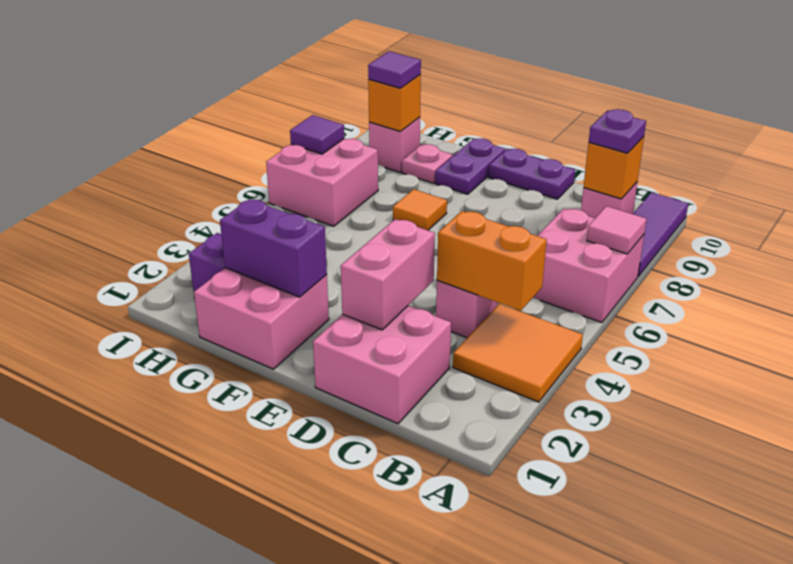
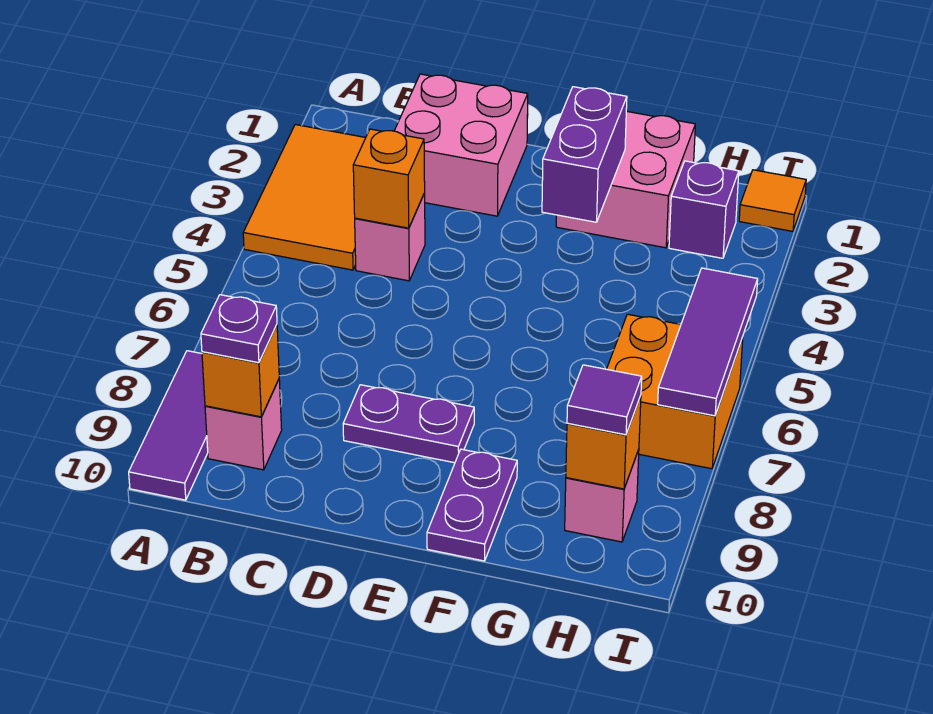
orange 2x2 tile [453,304,583,402] -> orange 2x3 tile [243,125,366,270]
pink 2x2 brick [533,208,644,322] -> none
pink 1x1 tile [587,206,647,254] -> none
orange 1x2 brick [437,211,547,311] -> orange 1x1 brick [353,129,425,228]
pink 1x2 brick [341,219,435,330] -> none
purple 1x2 plate [489,149,575,199] -> purple 1x2 plate moved to [343,385,474,463]
purple 1x2 brick [220,199,327,297] -> purple 1x2 brick turned to [542,87,627,222]
orange 1x1 tile [393,189,447,230] -> orange 1x1 tile moved to [739,170,806,231]
pink 1x1 plate [402,144,453,183] -> none
pink 2x2 brick [266,139,378,226] -> orange 2x2 brick [607,314,743,469]
purple 1x1 tile [290,115,344,154] -> purple 1x3 tile [658,268,758,416]

